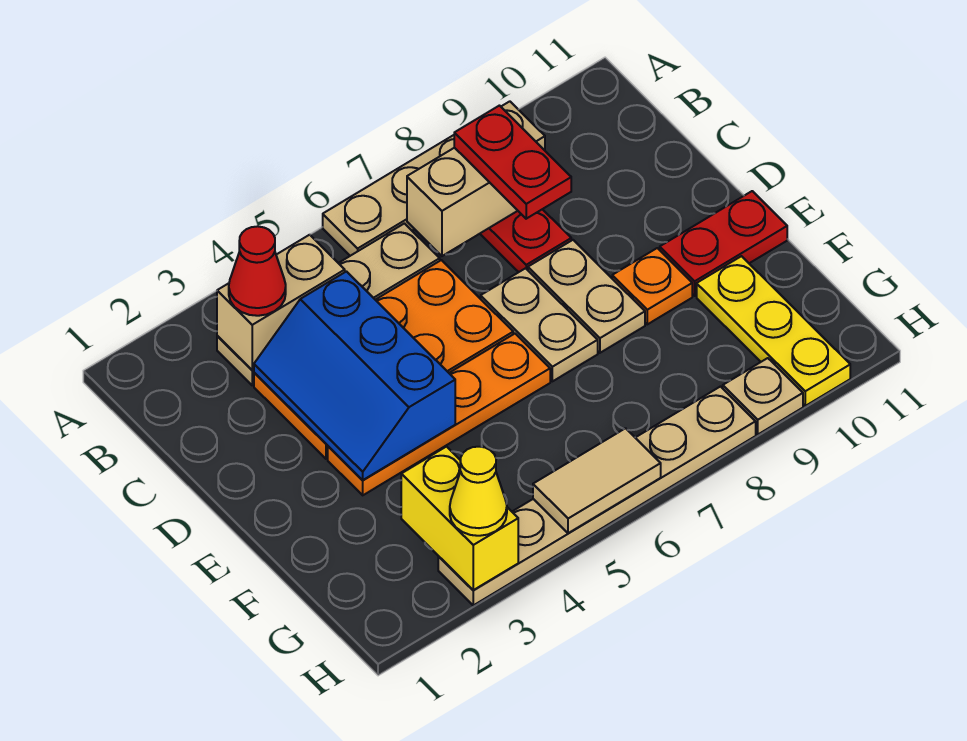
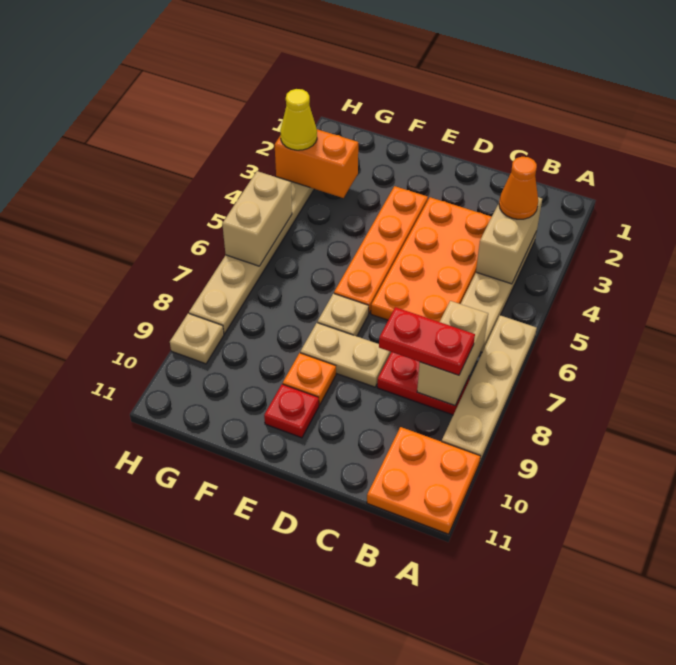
none -> orange 2x2 plate [367,427,480,534]
red 1x1 cone [229,226,286,316] -> orange 1x1 cone [499,157,538,219]
blue 2x3 slope [254,272,455,480] -> none
tan 1x2 plate [481,268,598,381] -> tan 1x1 plate [318,294,369,336]
red 1x2 plate [660,191,787,296] -> red 1x1 plate [264,384,319,438]
yellow 1x3 plate [697,256,850,406] -> none
yellow 1x2 brick [401,447,518,590] -> orange 1x2 brick [275,129,358,198]
tan 1x2 tile [533,428,661,533] -> tan 1x2 brick [222,171,292,266]

